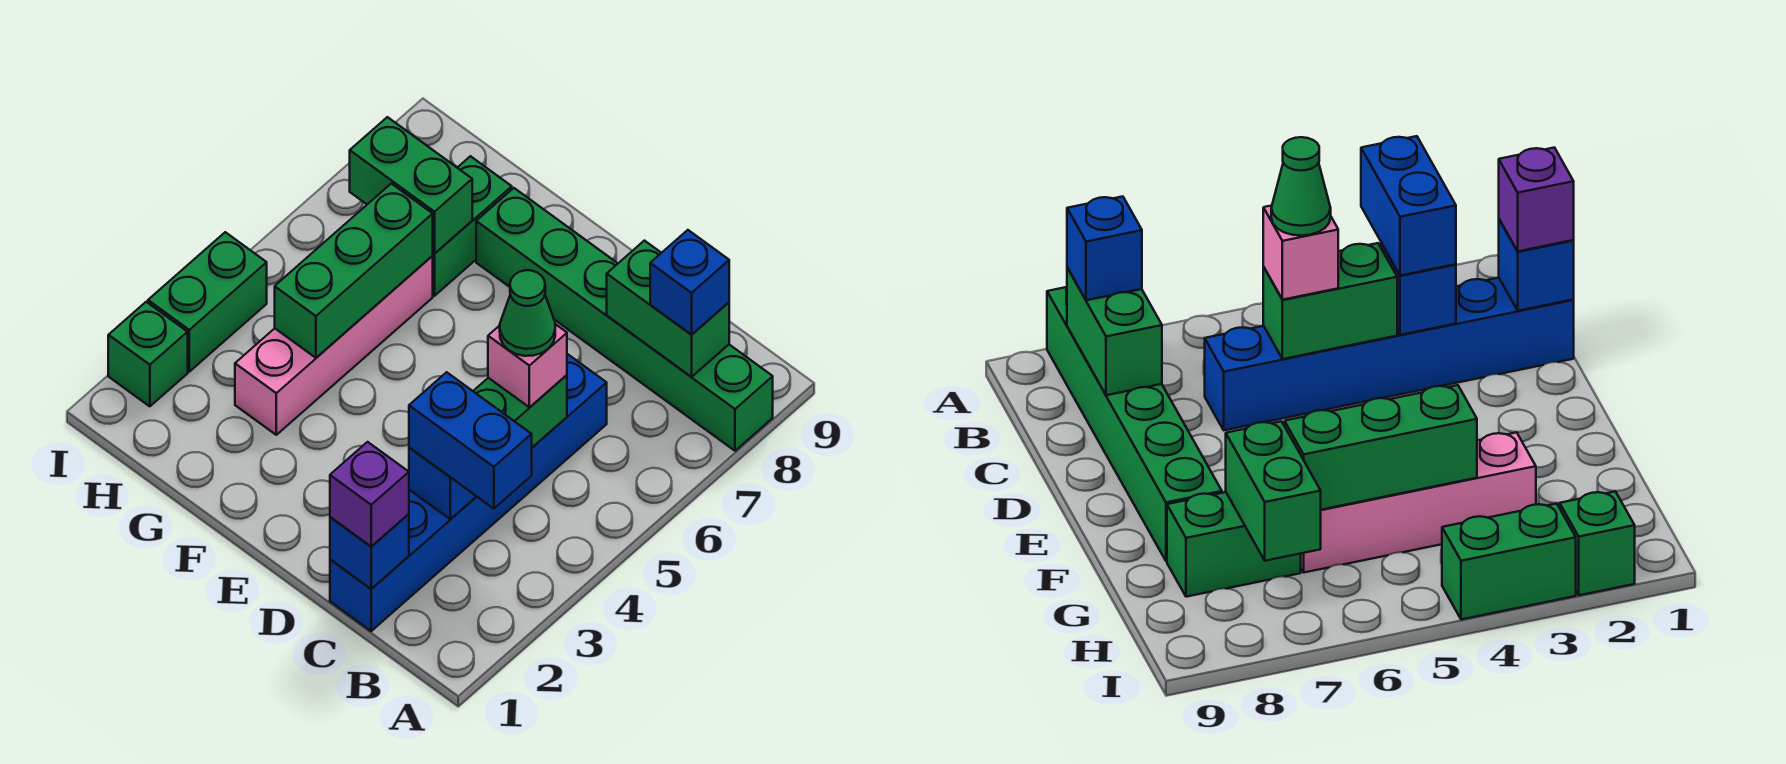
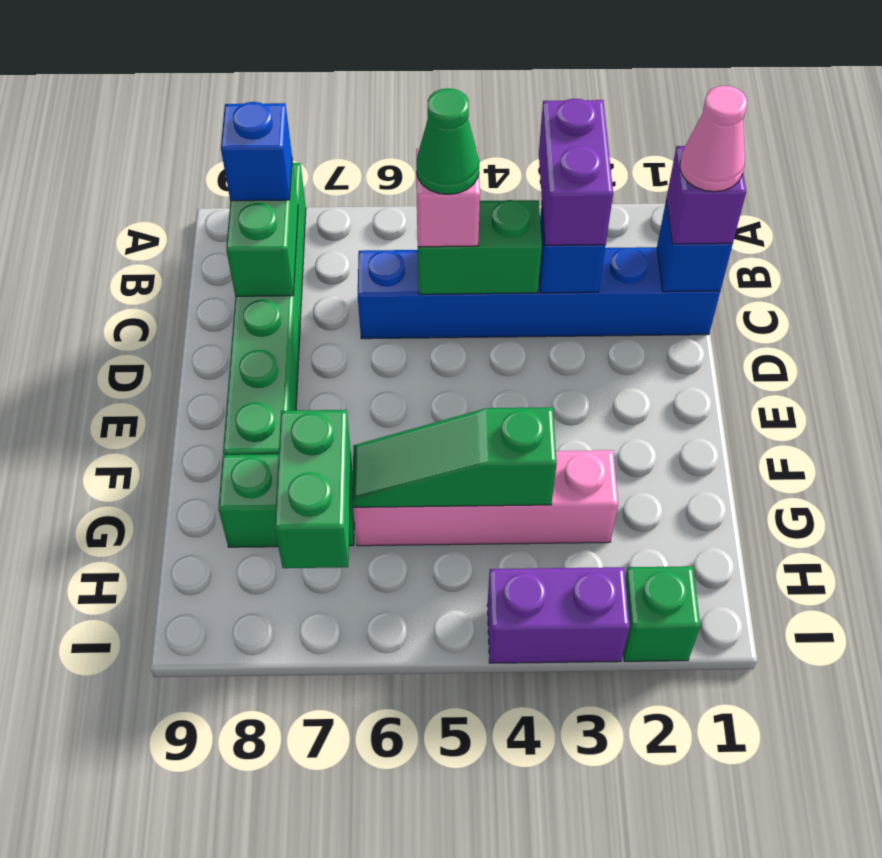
blue 1x2 brick [409,372,532,509] -> purple 1x2 brick [539,99,613,245]
none -> pink 1x1 cone [680,86,747,192]
green 1x3 brick [275,184,433,358] -> green 1x3 slope [352,407,557,507]
green 1x2 brick [148,232,267,372] -> purple 1x2 brick [487,567,630,663]

